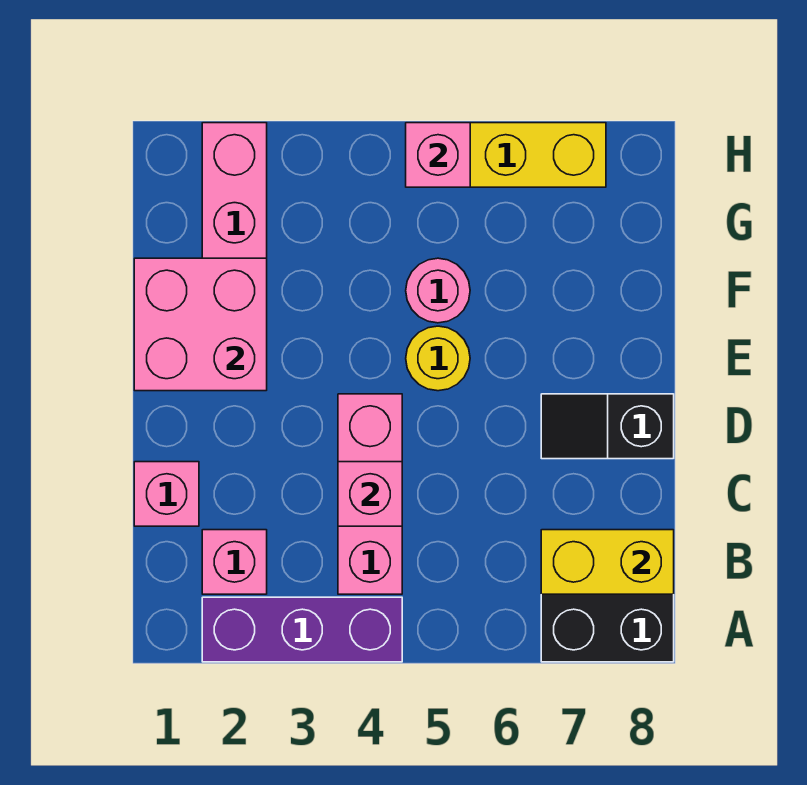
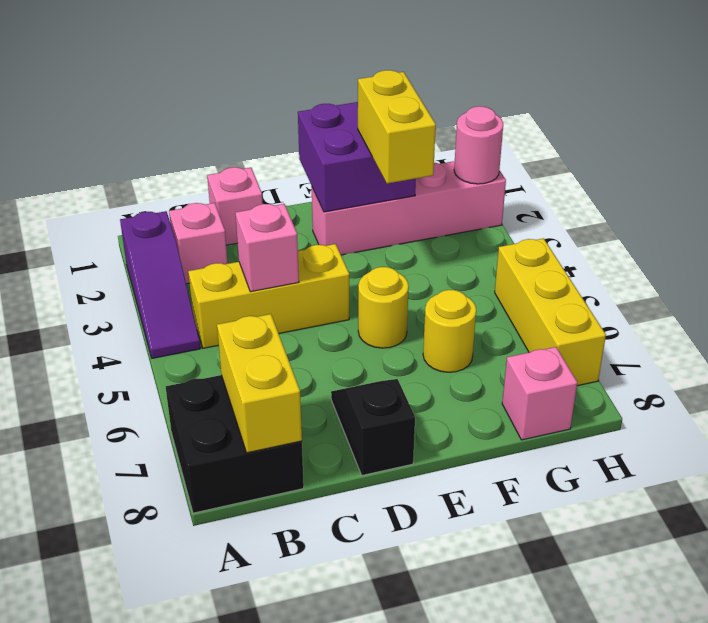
purple 1x3 brick [202,597,402,662] -> purple 1x3 slope [120,211,200,358]
pink 1x3 brick [338,394,402,594] -> yellow 1x3 brick [188,244,349,348]
pink 2x2 brick [134,258,267,391] -> purple 2x2 brick [298,102,416,212]
none -> yellow 1x2 brick [358,70,436,183]
pink 1x1 round brick [406,258,470,323] -> pink 1x1 round brick moved to [454,106,503,184]
none -> yellow 1x1 round brick [423,290,476,372]
pink 1x1 brick [406,123,470,187] -> pink 1x1 brick moved to [502,347,577,440]

